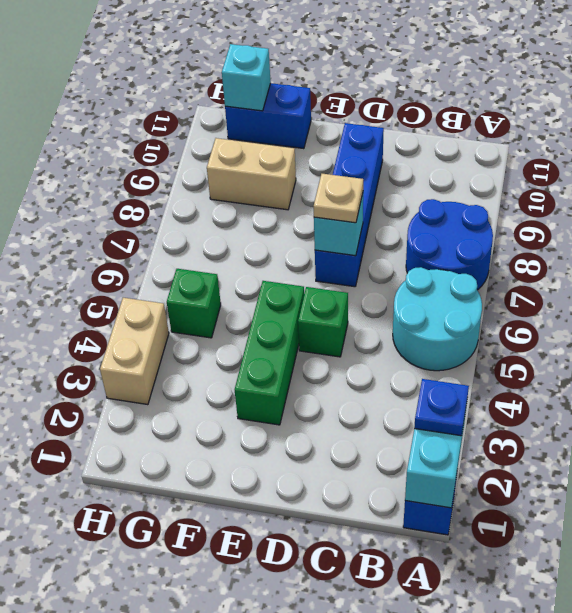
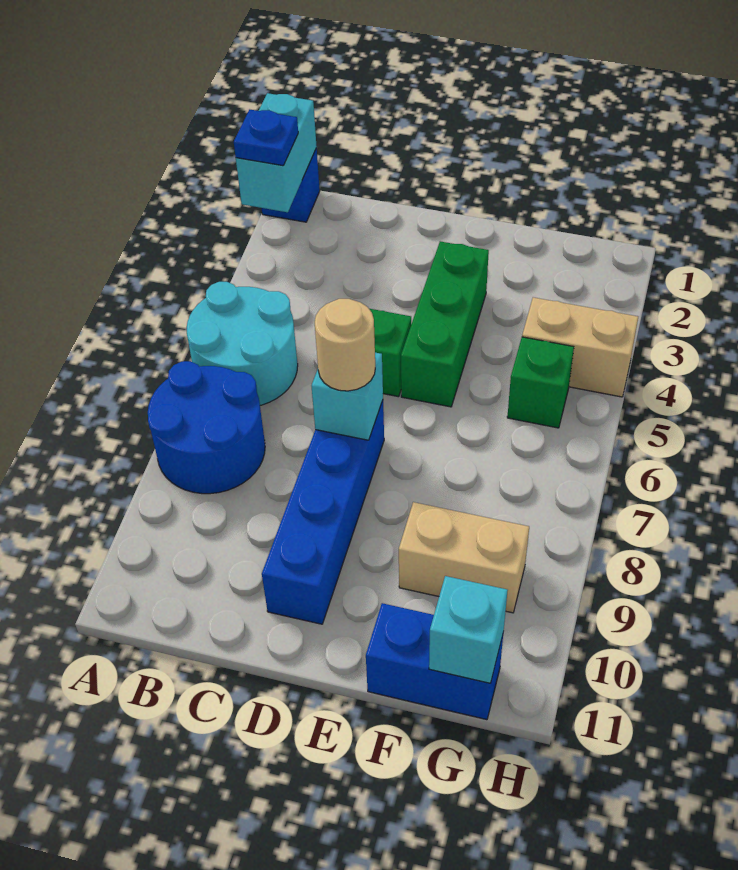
tan 1x1 plate [313,174,363,223] -> tan 1x1 round brick [315,299,375,391]
tan 1x2 brick [100,298,169,405] -> tan 1x2 brick turned to [522,297,638,397]

